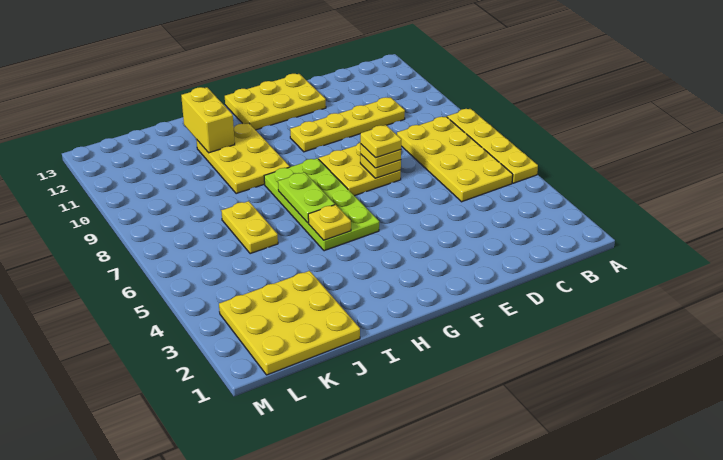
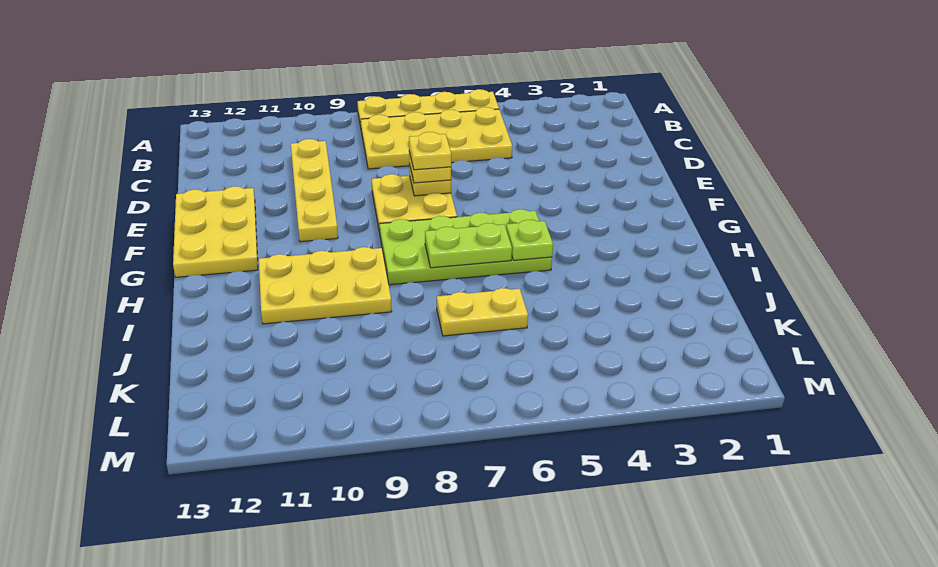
yellow 1x1 plate [308,205,351,240] -> lime 1x1 plate [506,220,553,260]
yellow 1x2 brick [181,87,235,153] -> none
yellow 3x3 plate [219,271,360,375] -> none

